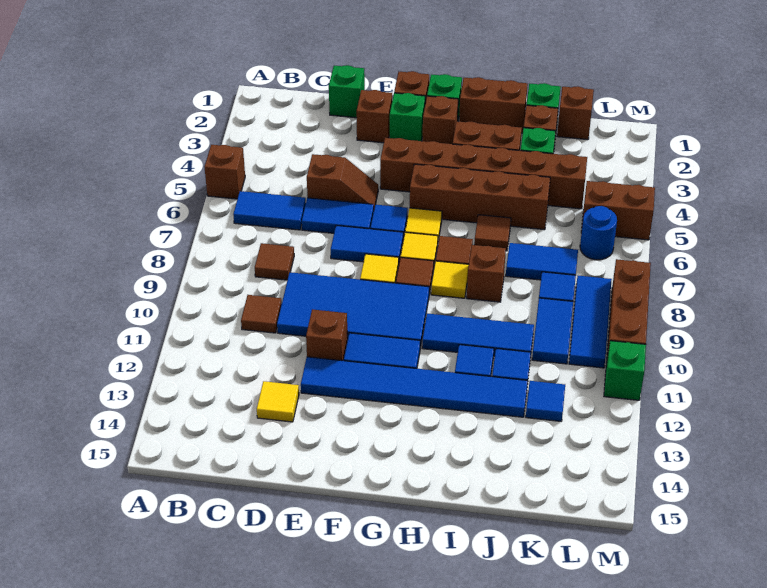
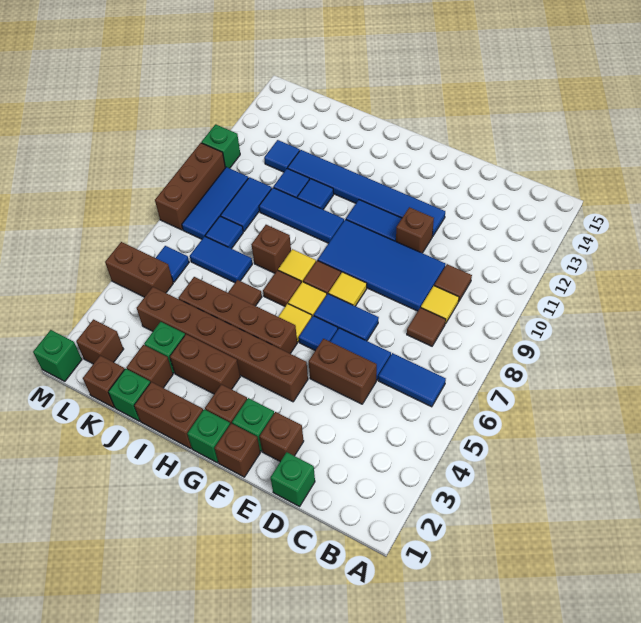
brown 1x1 brick [205,145,245,199] -> brown 1x1 brick moved to [76,319,124,364]
brown 1x2 slope [307,154,378,208] -> brown 1x2 brick [309,339,377,404]
yellow 1x1 tile [257,381,299,422] -> yellow 1x1 tile moved to [421,286,459,324]
blue 1x1 round brick [580,206,617,260] -> blue 1x1 tile [156,246,189,282]
none -> green 1x1 brick [33,330,82,381]

